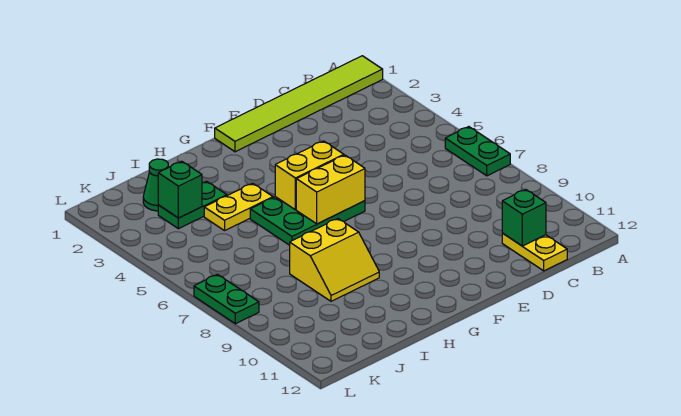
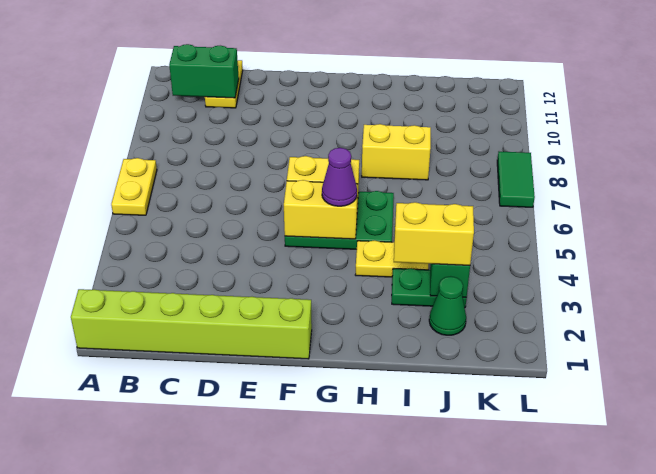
lime 1x6 tile [215,56,383,152] -> lime 1x6 brick [71,289,312,359]
green 1x2 plate [445,127,510,176] -> yellow 1x2 plate [111,158,157,215]
green 1x1 brick [502,189,546,246] -> green 1x2 brick [169,44,239,98]
none -> purple 1x1 cone [322,148,357,206]
none -> yellow 1x2 brick [394,202,474,265]
green 1x2 plate [194,274,259,324] -> green 1x2 tile [497,152,535,207]

